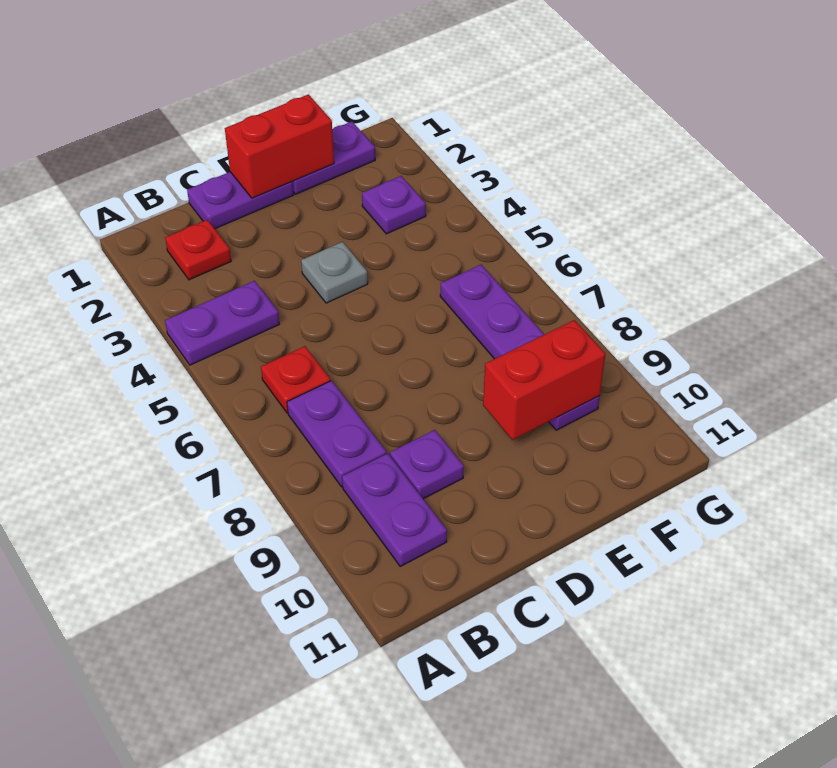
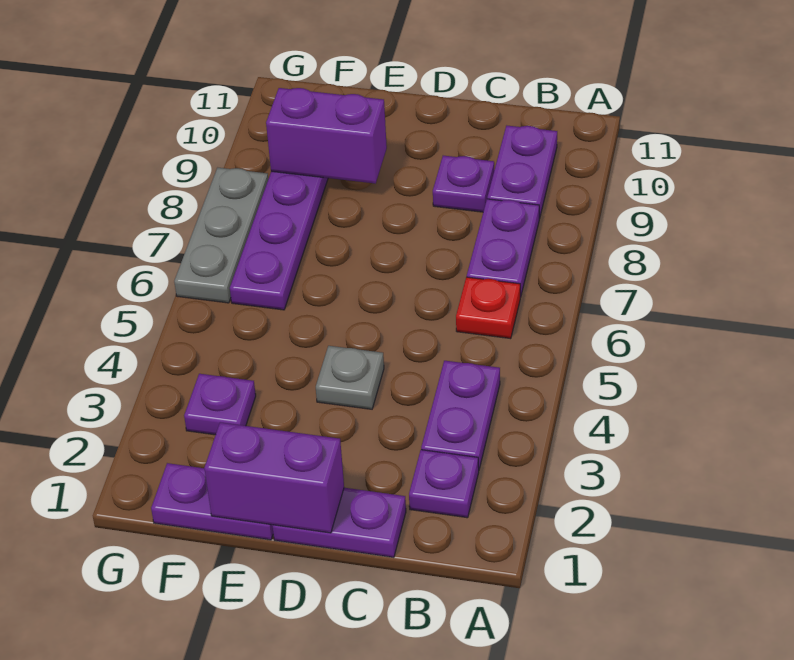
purple 1x2 plate [165,281,279,365] -> purple 1x2 plate turned to [421,361,500,469]
red 1x1 plate [165,220,231,280] -> purple 1x1 plate [409,450,479,518]
red 1x2 brick [225,94,334,198] -> purple 1x2 brick [204,422,344,533]
red 1x2 brick [483,320,605,440] -> purple 1x2 brick [266,88,387,184]
none -> grey 1x3 plate [174,168,268,303]

